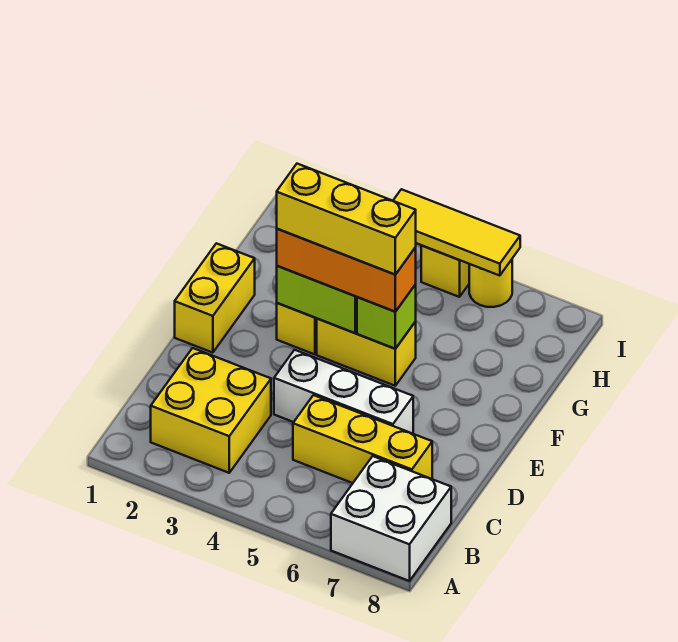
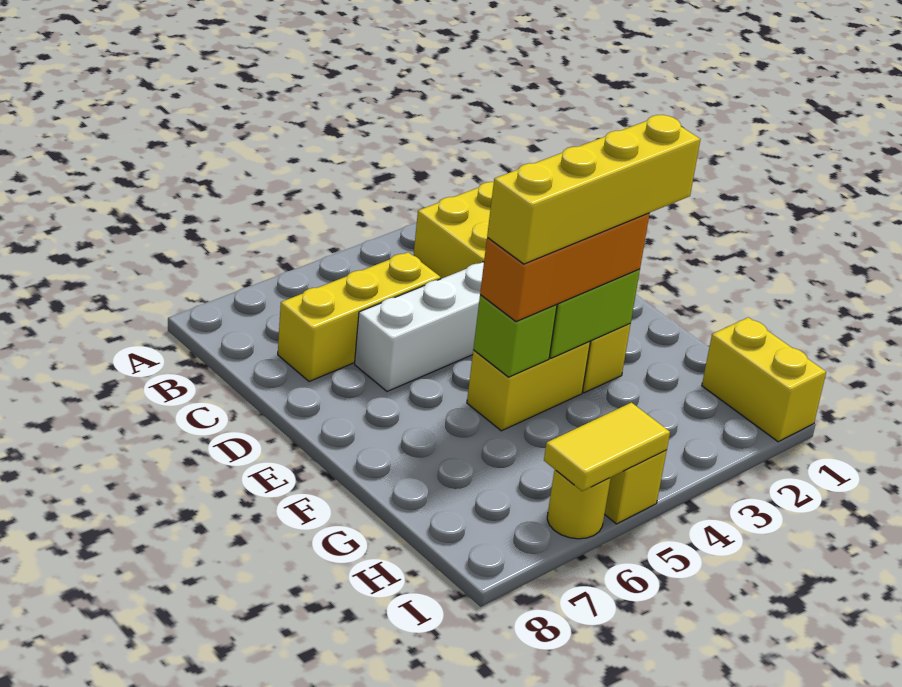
white 2x2 brick [331,456,451,581] -> none
yellow 1x2 brick [175,243,255,353] -> yellow 1x2 brick moved to [702,317,826,442]
yellow 1x3 brick [277,164,416,274] -> yellow 1x4 brick [487,115,700,264]
yellow 1x3 tile [393,189,520,276] -> yellow 1x2 tile [544,403,670,491]

